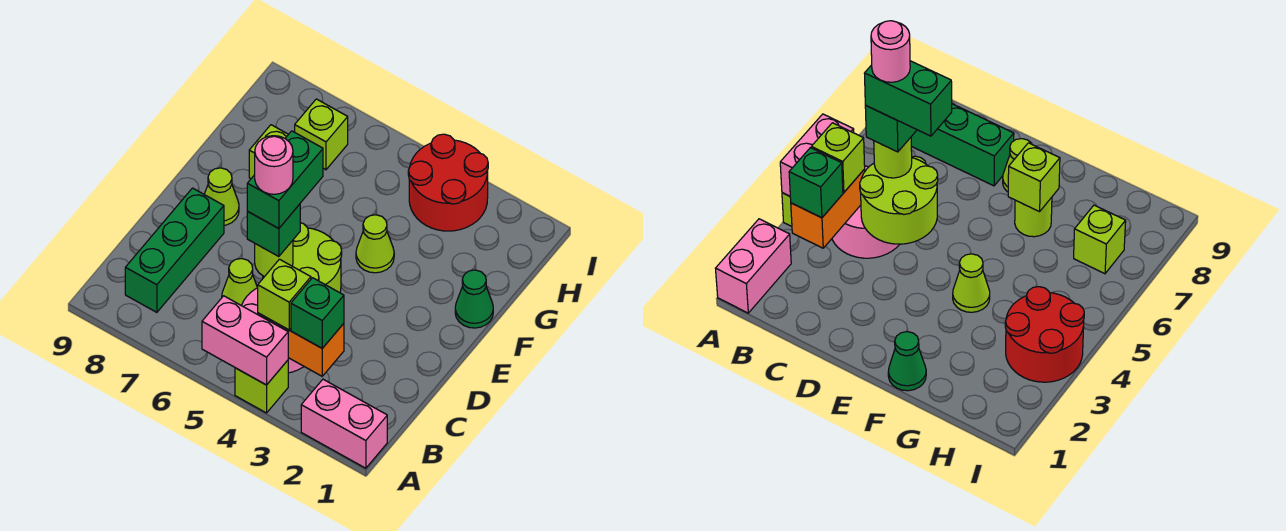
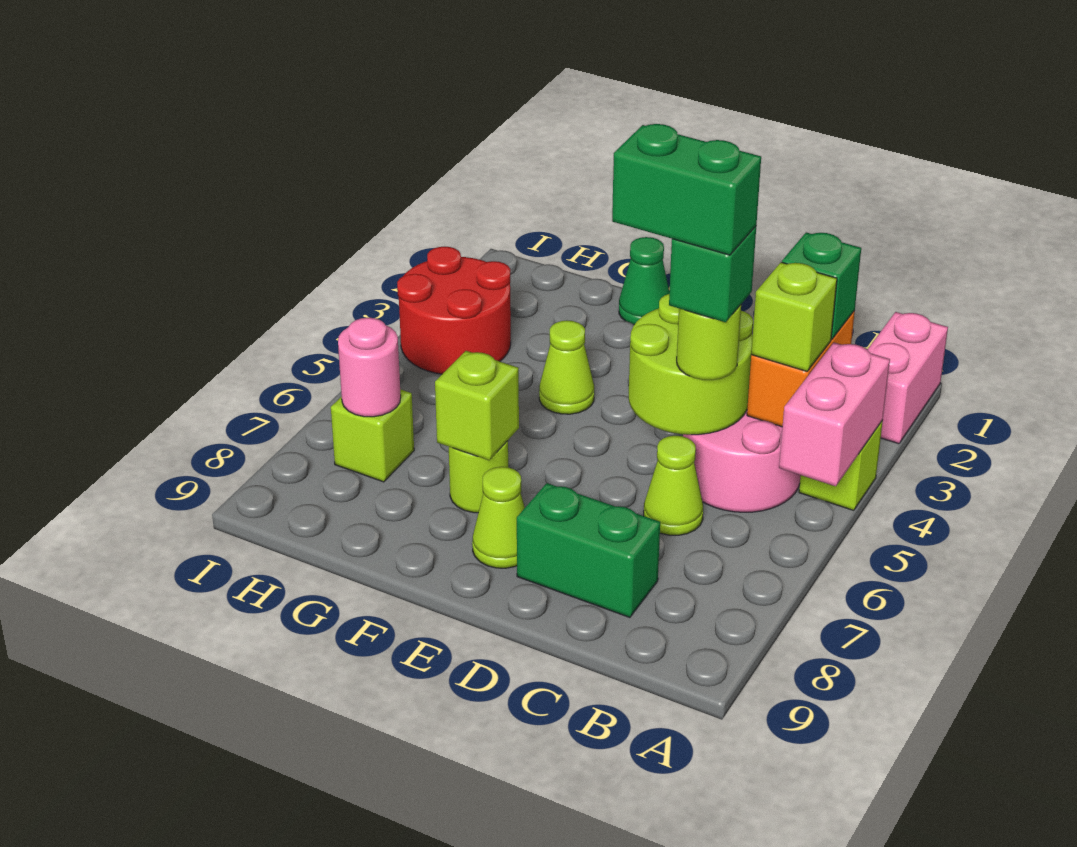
green 1x3 brick [125,188,224,312] -> green 1x2 brick [517,483,660,617]
pink 1x1 round brick [255,136,293,194] -> pink 1x1 round brick moved to [338,318,401,417]

